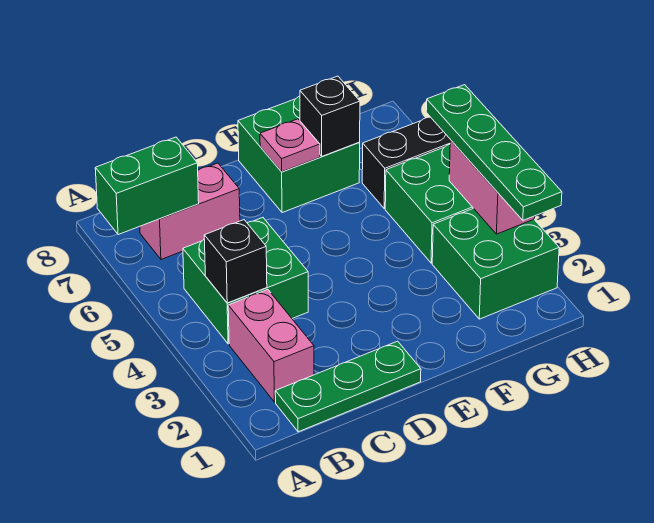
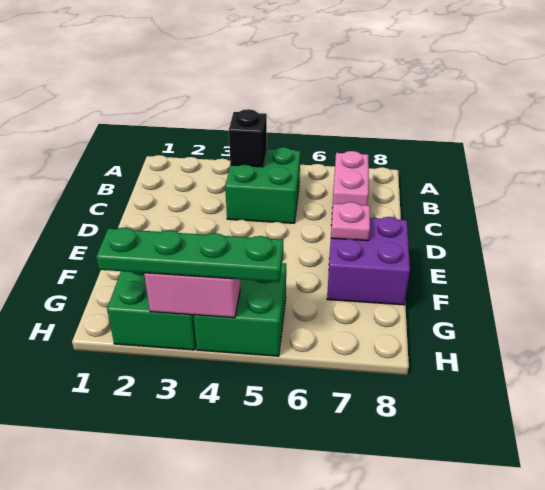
green 1x2 brick [95,137,199,235] -> none
green 1x3 plate [275,341,421,432] -> none
pink 1x2 brick [228,290,314,402] -> none
green 2x2 brick [238,96,360,213] -> purple 2x2 brick [327,217,410,305]
black 1x1 brick [300,76,360,156] -> none
black 1x2 brick [362,117,450,209] -> none

